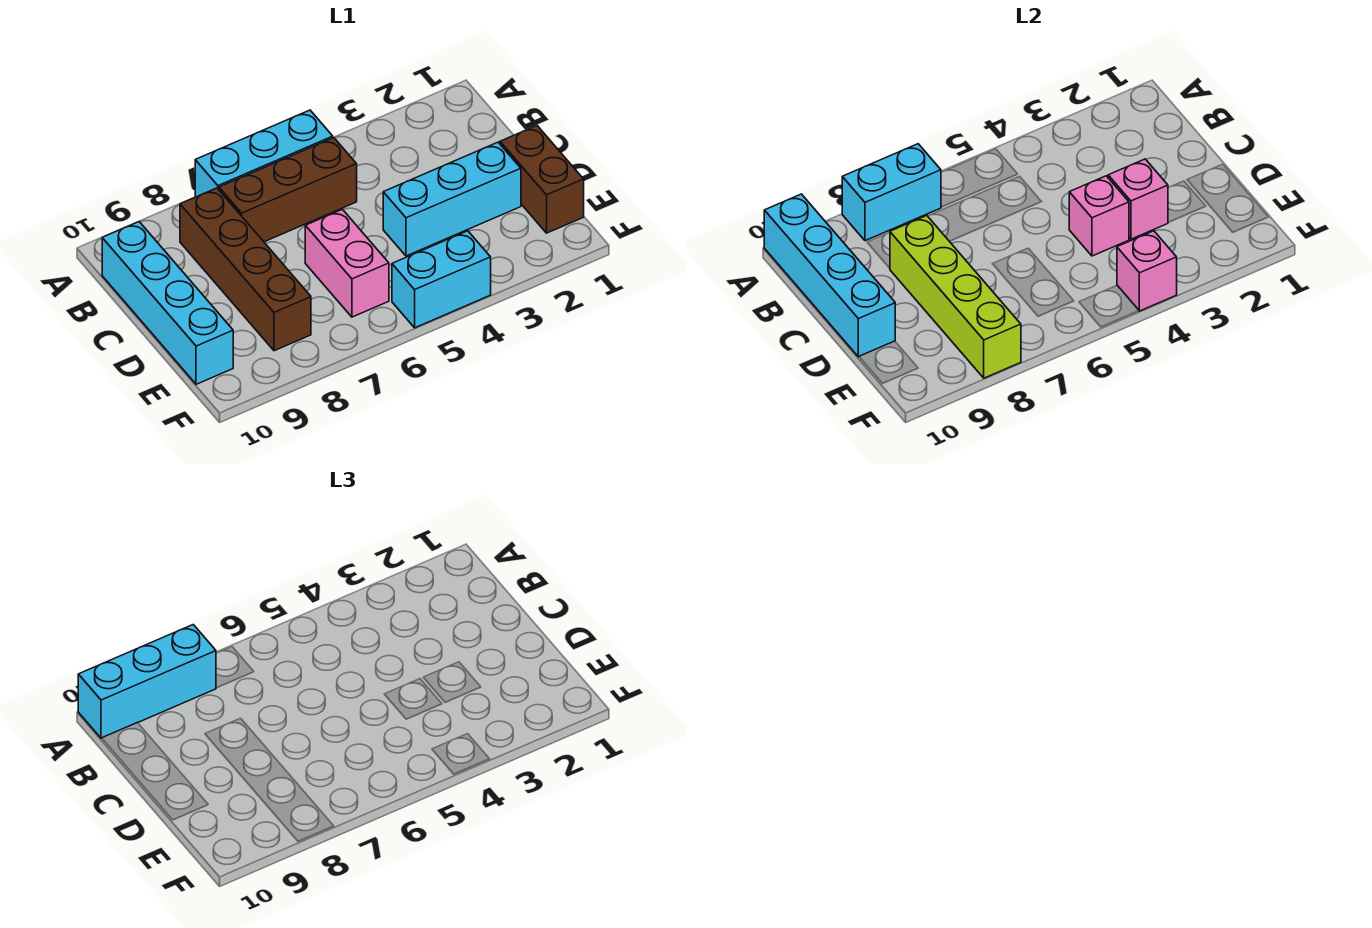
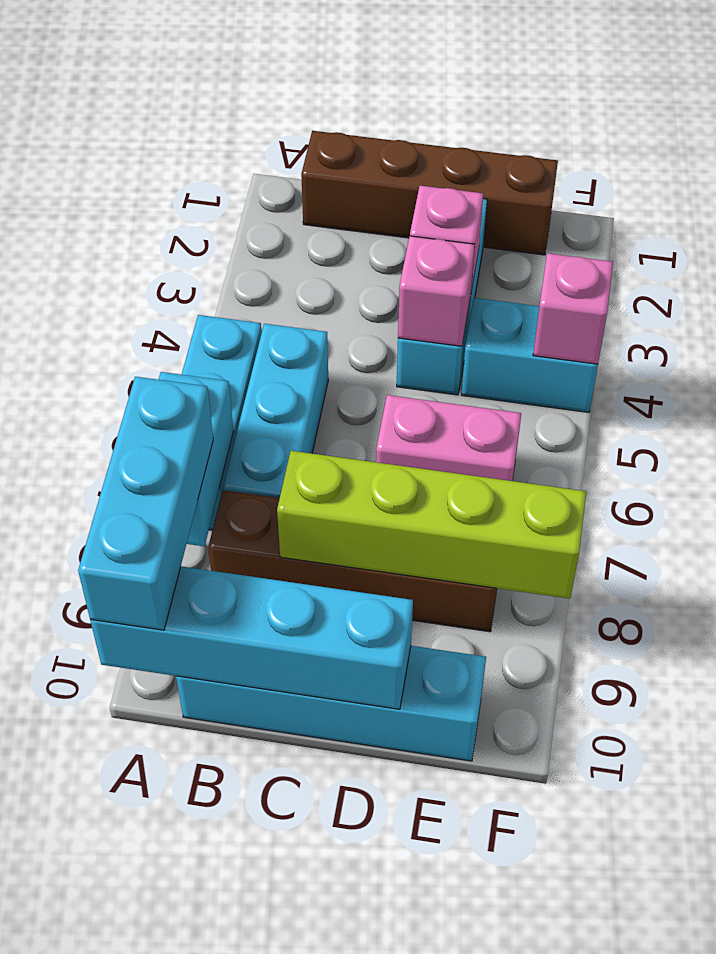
brown 1x3 brick [219,138,357,242] -> cyan 1x3 brick [223,324,328,498]
brown 1x2 brick [500,126,584,233] -> brown 1x4 brick [301,131,558,255]
cyan 1x2 brick [392,231,491,328] -> cyan 1x2 brick turned to [462,298,598,412]

